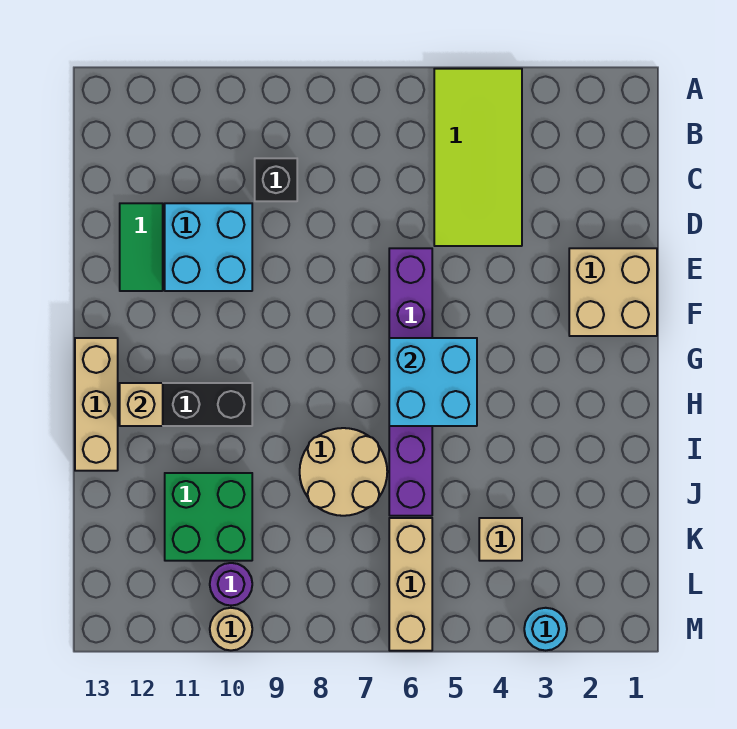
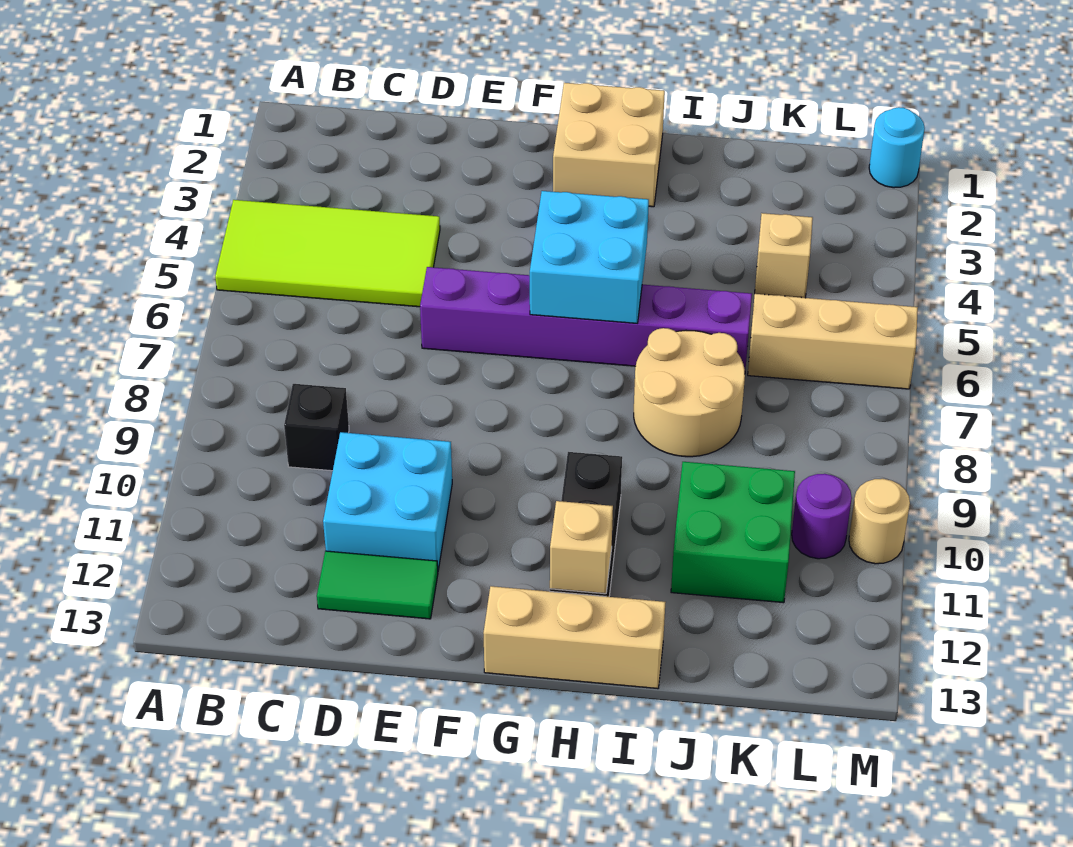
tan 2x2 brick [569,248,657,336] -> tan 2x2 brick moved to [553,83,665,207]
cyan 1x1 round brick [524,608,567,651] -> cyan 1x1 round brick moved to [869,107,925,188]

